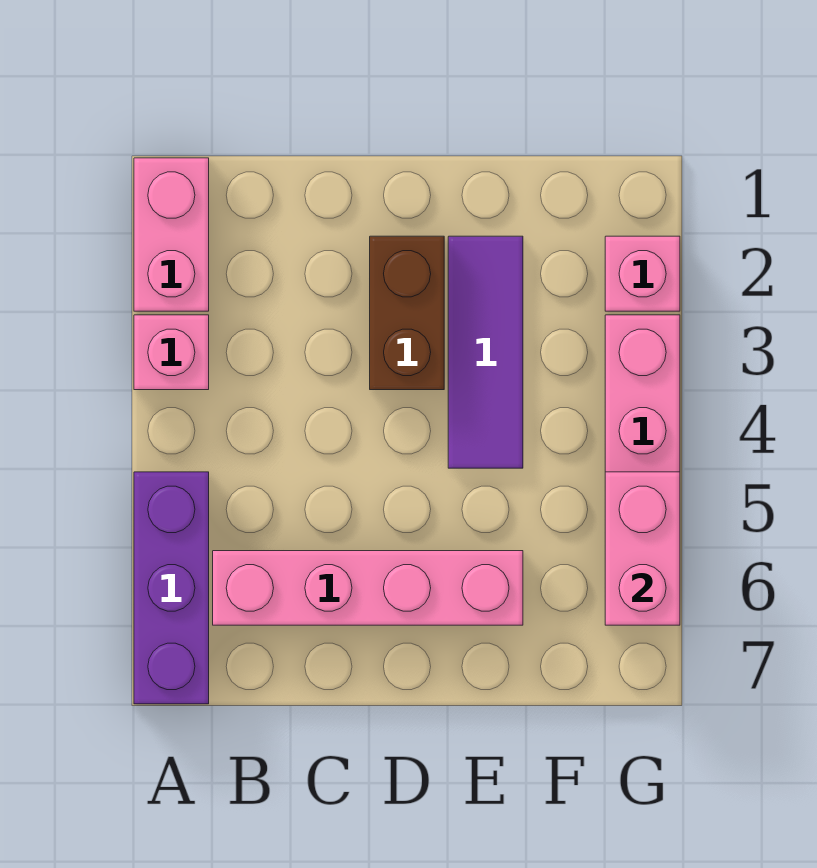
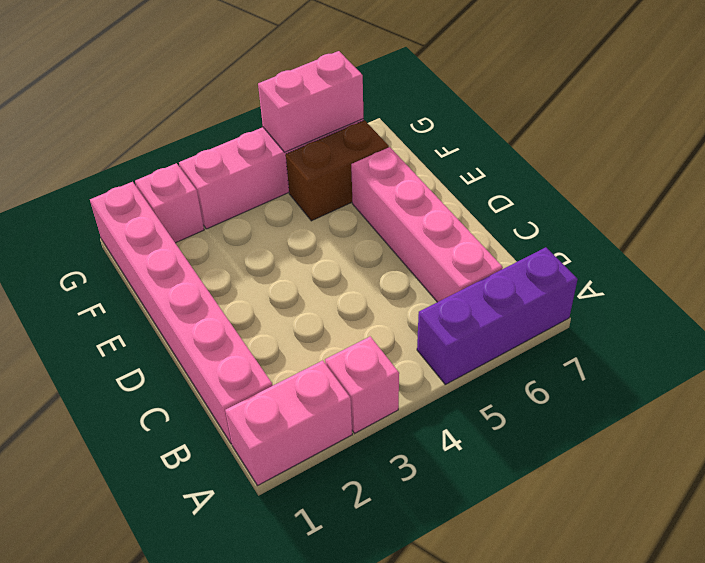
none -> pink 1x6 brick [90,182,273,444]
brown 1x2 brick [370,236,444,390] -> brown 1x2 brick moved to [286,120,389,221]
purple 1x3 tile [448,236,523,468] -> none

